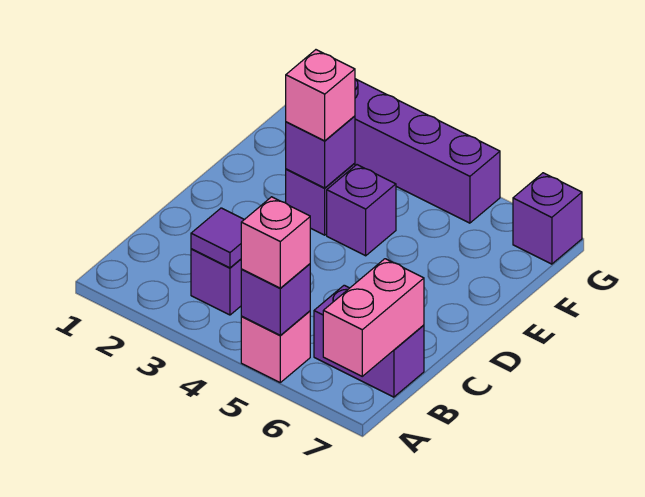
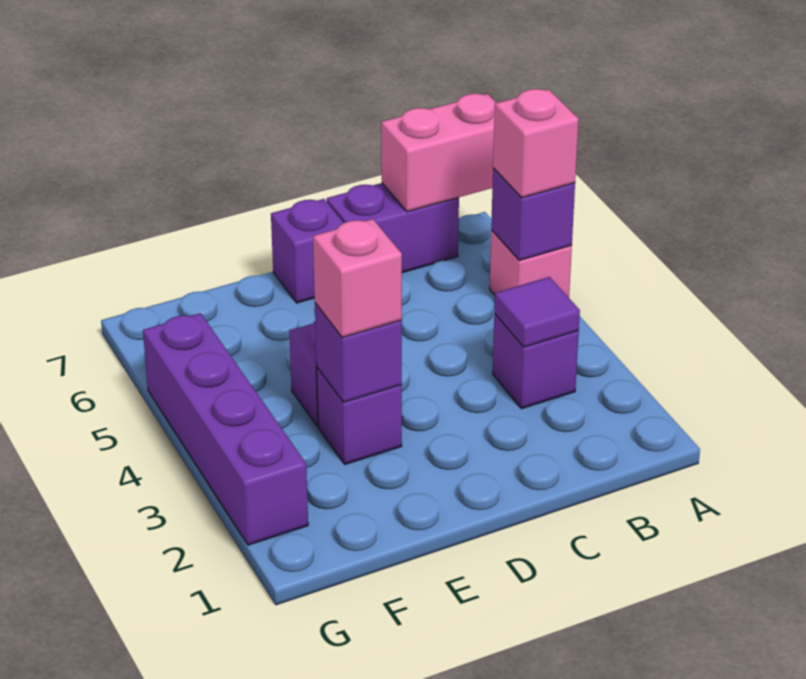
purple 1x2 brick [314,285,424,397] -> purple 1x2 brick turned to [327,183,459,273]
purple 1x1 brick [513,173,582,264] -> purple 1x1 brick moved to [271,199,344,303]

